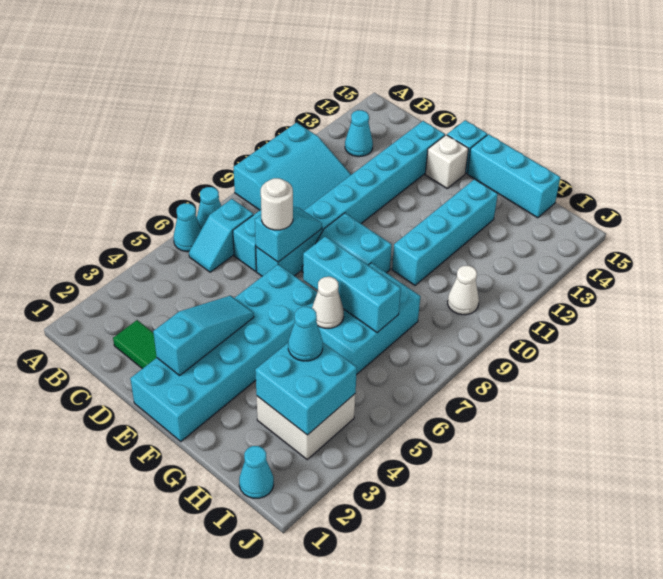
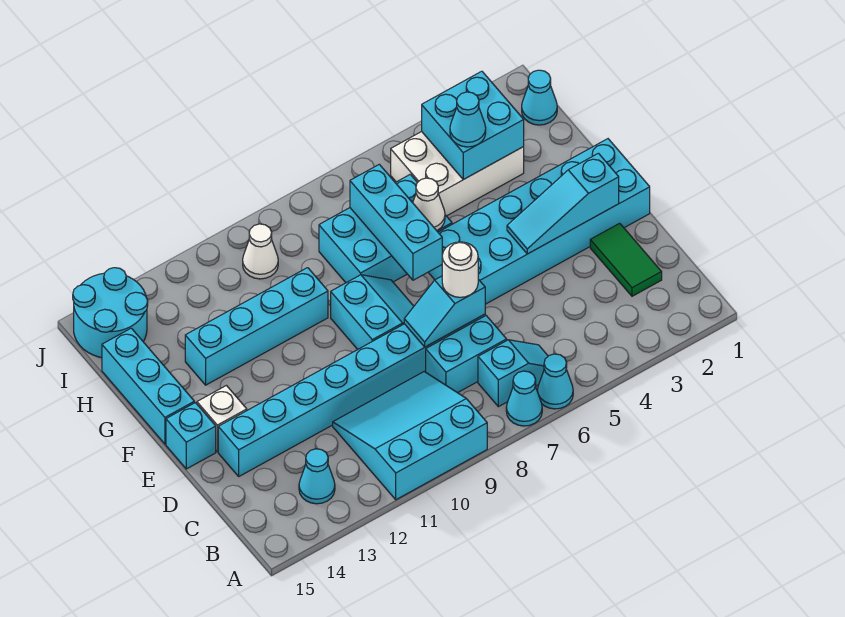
white 2x2 brick [257,394,355,459] -> white 2x3 brick [391,132,524,216]
none -> cyan 2x2 round brick [73,268,148,358]

